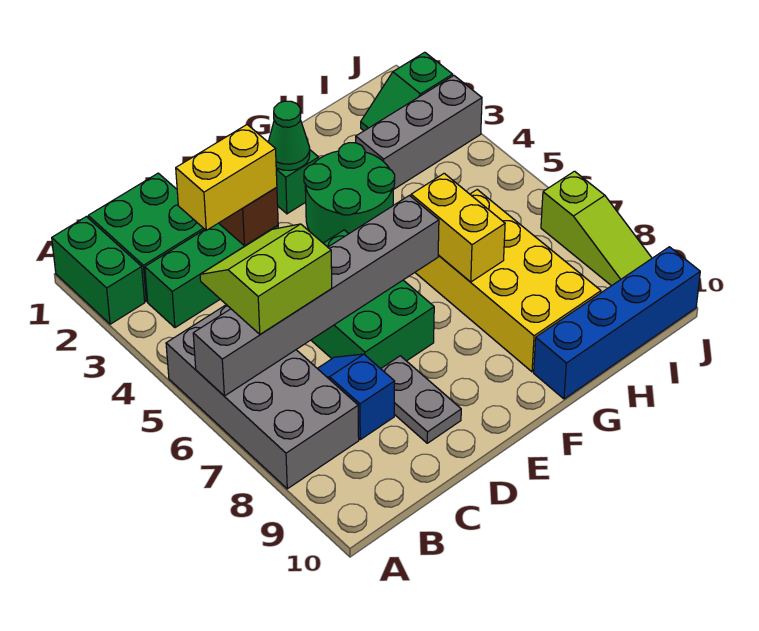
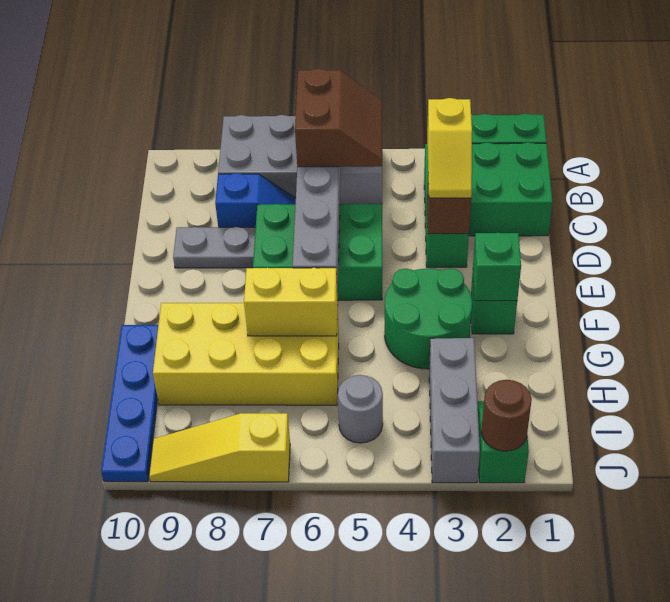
lime 2x2 slope [200,224,332,334] -> brown 2x2 slope [295,69,382,167]
yellow 1x2 brick [176,125,277,230] -> yellow 1x2 slope [427,98,472,198]
green 1x1 cone [268,101,310,171] -> green 1x1 brick [473,233,521,301]
blue 1x4 brick [534,247,700,399] -> blue 1x4 plate [101,325,158,482]
none -> grey 1x1 round brick [338,375,383,443]
none -> brown 1x1 round brick [481,380,532,451]
lime 1x3 slope [541,171,652,286] -> yellow 1x3 slope [149,413,290,482]

